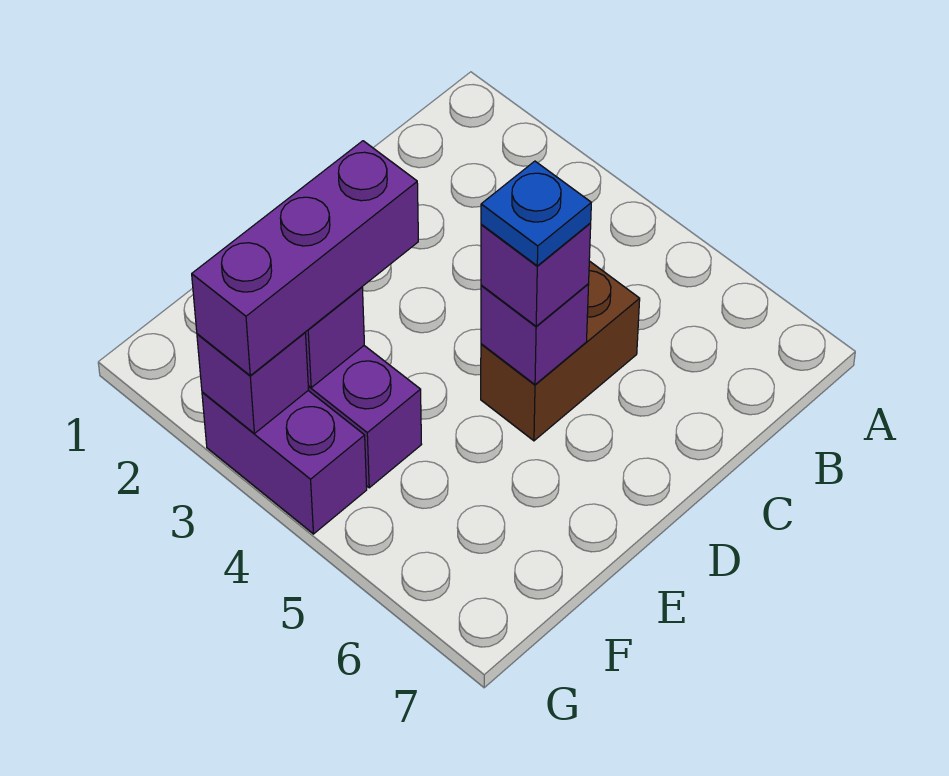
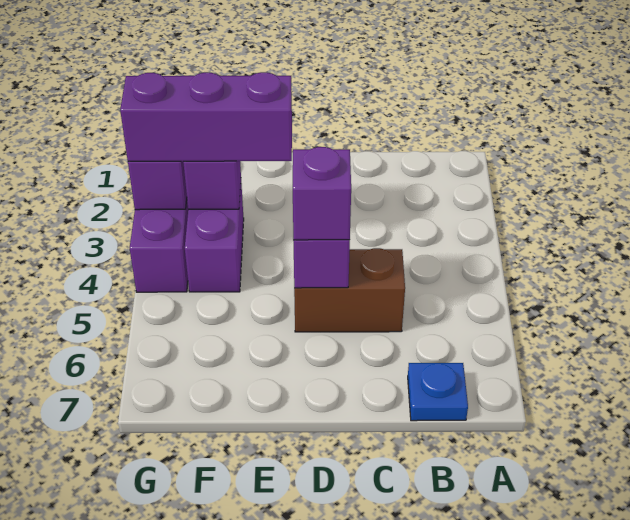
blue 1x1 plate [481,161,591,266] -> blue 1x1 plate moved to [408,363,468,421]

